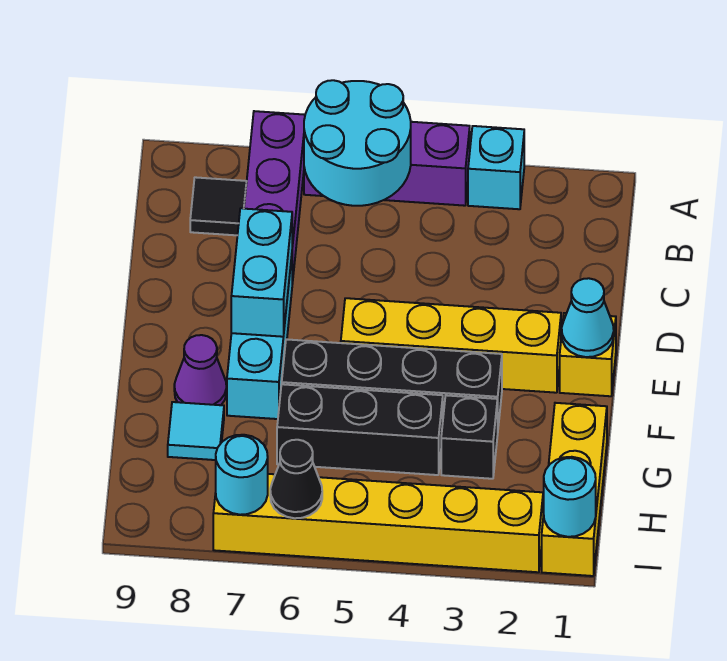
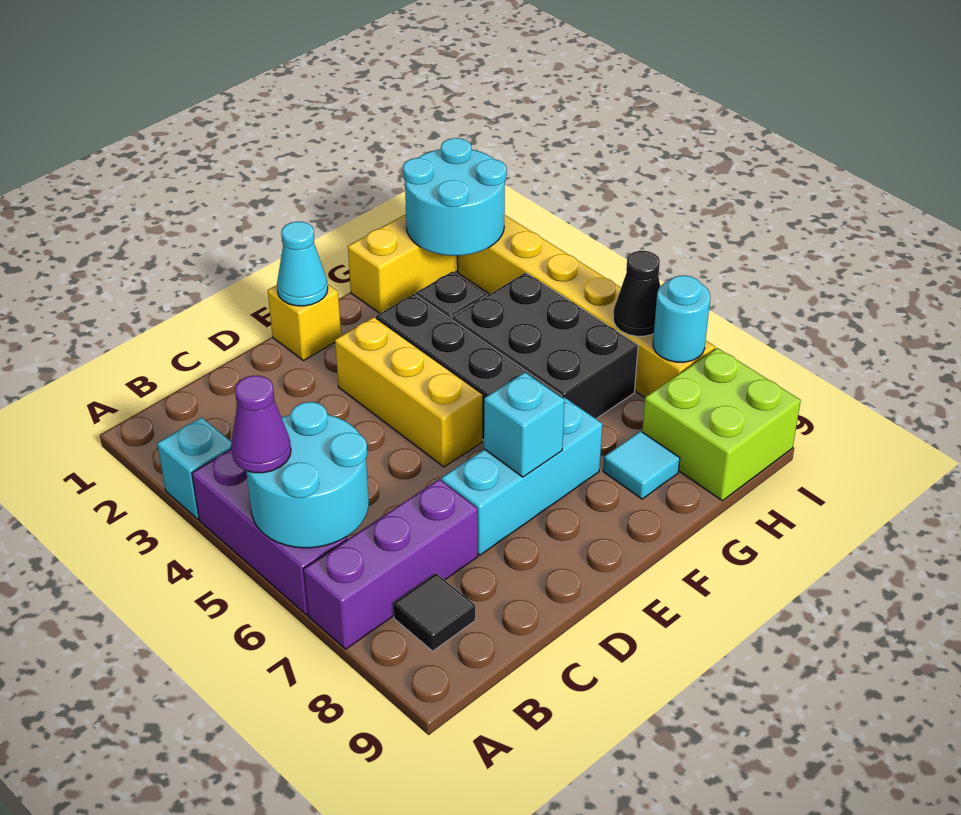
cyan 1x2 brick [231,208,292,337] -> cyan 1x1 brick [484,372,565,477]
yellow 1x4 brick [341,298,561,393] -> yellow 1x3 brick [335,317,482,467]
purple 1x1 cone [174,335,226,405] -> purple 1x1 cone moved to [231,375,291,473]
black 1x3 brick [277,384,443,475] -> black 2x3 brick [451,273,638,419]
none -> lime 2x2 brick [642,348,801,501]
cyan 1x1 round brick [544,457,596,537] -> cyan 2x2 round brick [403,138,507,256]

